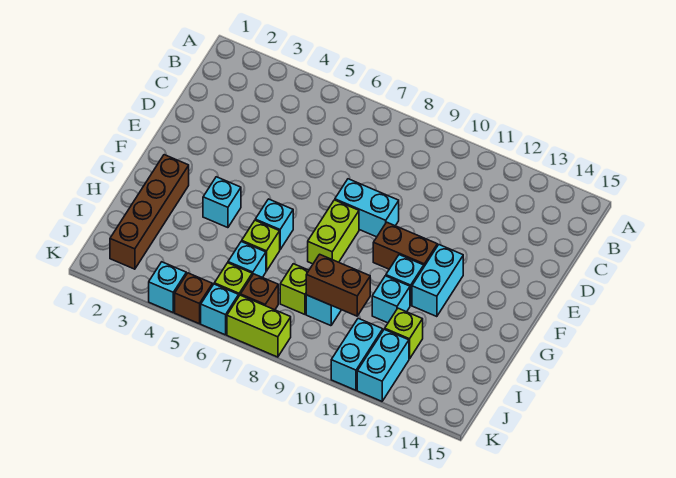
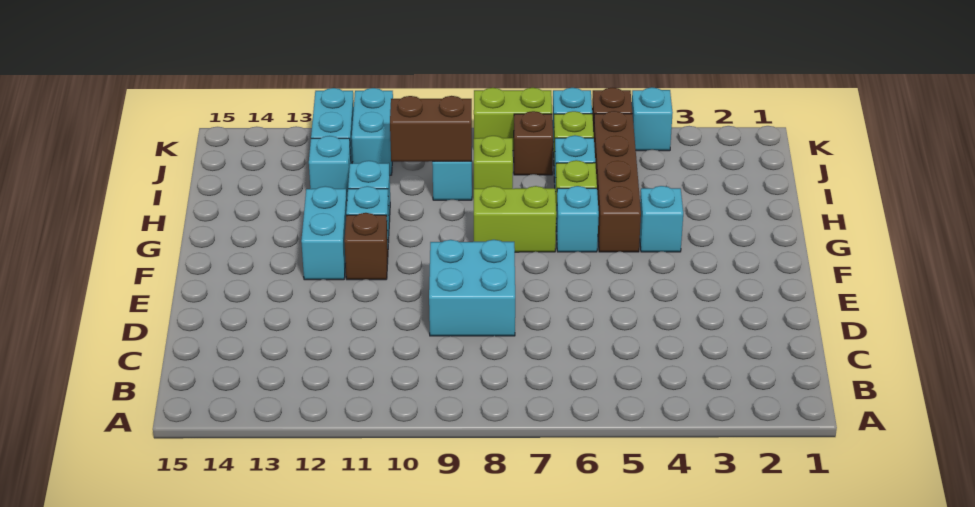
cyan 1x2 brick [335,179,399,237] -> cyan 2x2 brick [429,240,515,336]
lime 1x2 brick [308,200,359,264] -> lime 1x2 brick turned to [474,186,556,252]
brown 1x2 brick [373,222,437,269] -> brown 1x1 brick [344,213,388,280]
brown 1x4 brick [110,155,189,269] -> brown 1x4 brick moved to [594,111,641,252]
lime 1x1 brick [385,308,423,359] -> cyan 1x1 brick [309,136,351,198]

